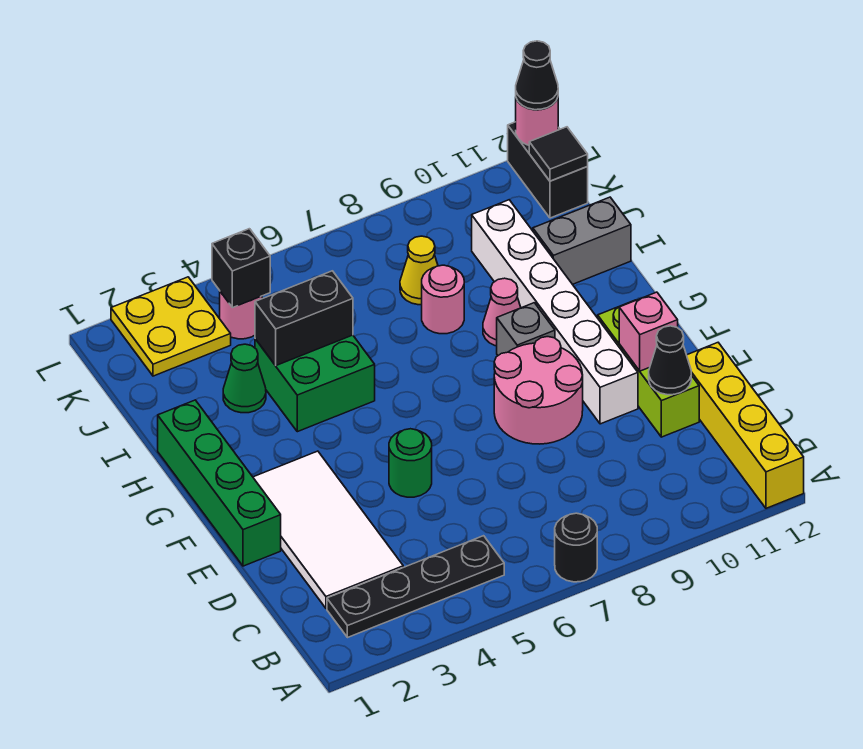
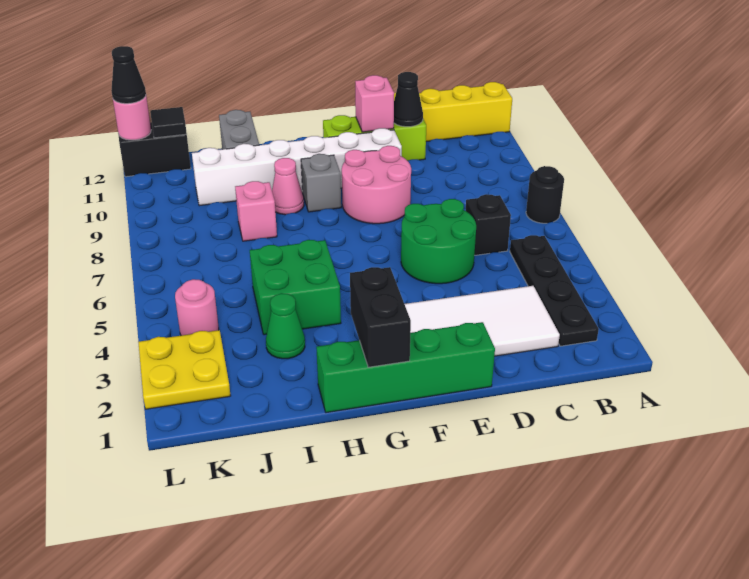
green 1x1 round brick [389,429,432,497] -> green 2x2 round brick [401,199,476,284]
black 1x2 brick [255,271,353,366] -> black 1x2 brick moved to [350,267,411,367]
pink 1x1 round brick [422,265,464,334] -> pink 1x1 brick [235,181,277,241]
yellow 1x1 cone [400,236,438,305] -> none
black 1x1 brick [212,229,270,308] -> black 1x1 brick moved to [466,194,511,255]

